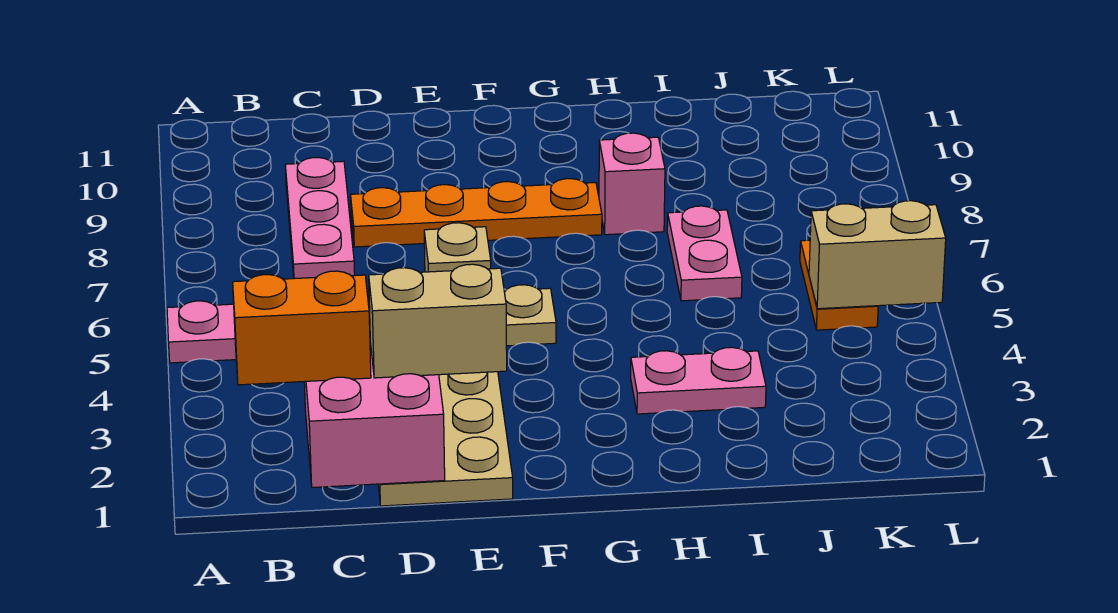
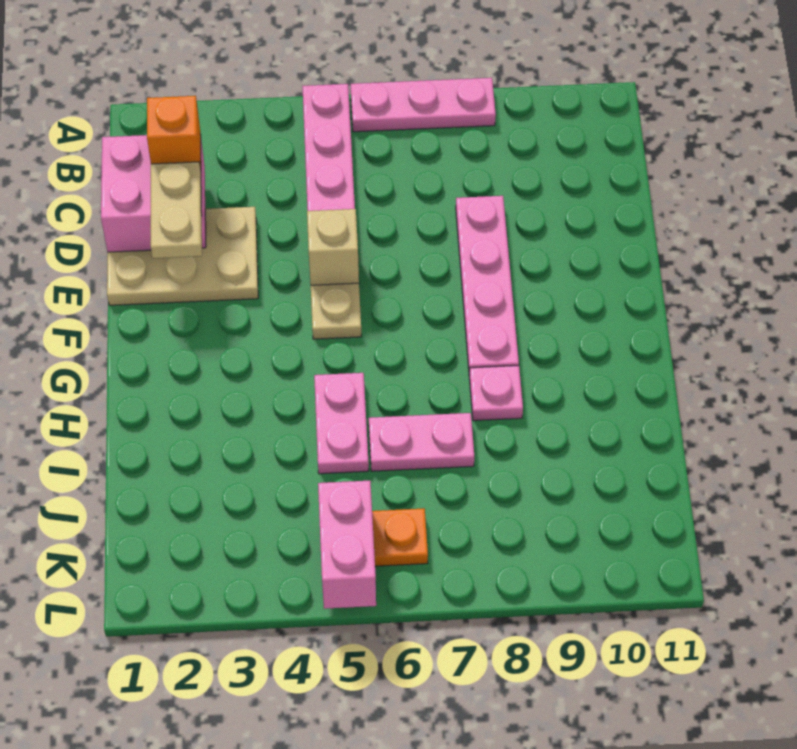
orange 1x2 brick [233,271,371,385] -> orange 1x1 brick [147,96,201,169]
pink 1x3 plate [285,158,355,279] -> pink 1x3 plate moved to [351,78,496,132]
tan 1x2 brick [369,264,507,378] -> tan 1x2 plate [151,162,202,258]
orange 1x4 plate [351,179,602,247] -> pink 1x4 plate [456,196,519,375]
pink 1x2 plate [631,347,766,414] -> pink 1x2 plate moved to [314,373,369,474]
pink 1x1 brick [599,133,665,235] -> pink 1x1 plate [469,366,523,421]
tan 1x2 brick [809,201,946,309] -> pink 1x2 brick [318,481,376,609]

